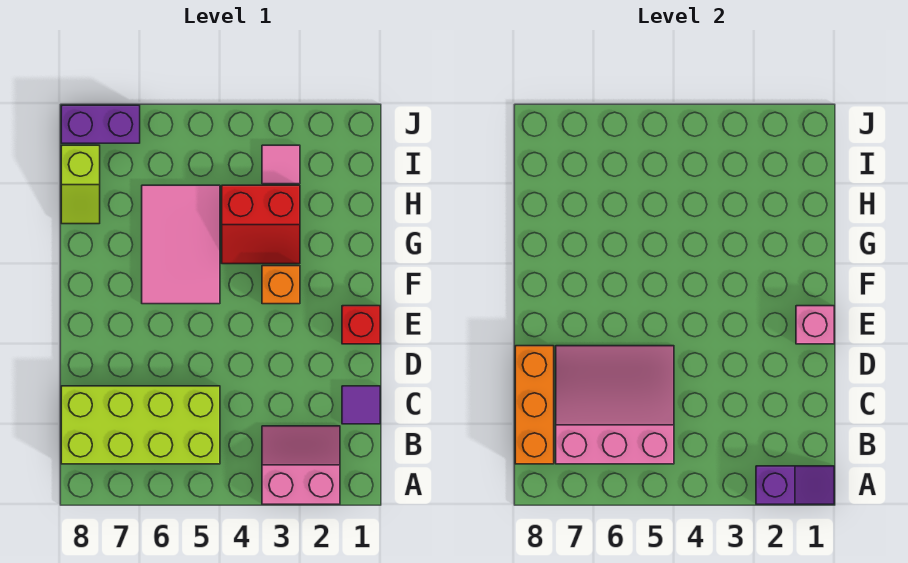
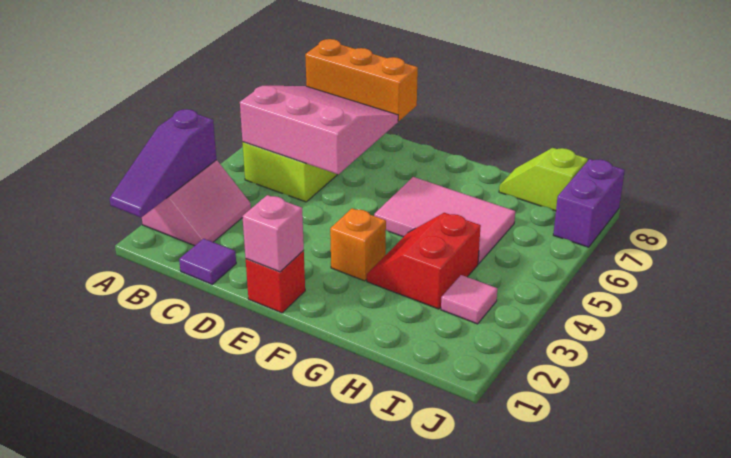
purple 1x2 slope [756,466,834,504] -> purple 1x3 slope [109,109,216,217]
pink 3x3 slope [556,346,674,464] -> pink 3x3 slope turned to [240,86,398,174]

